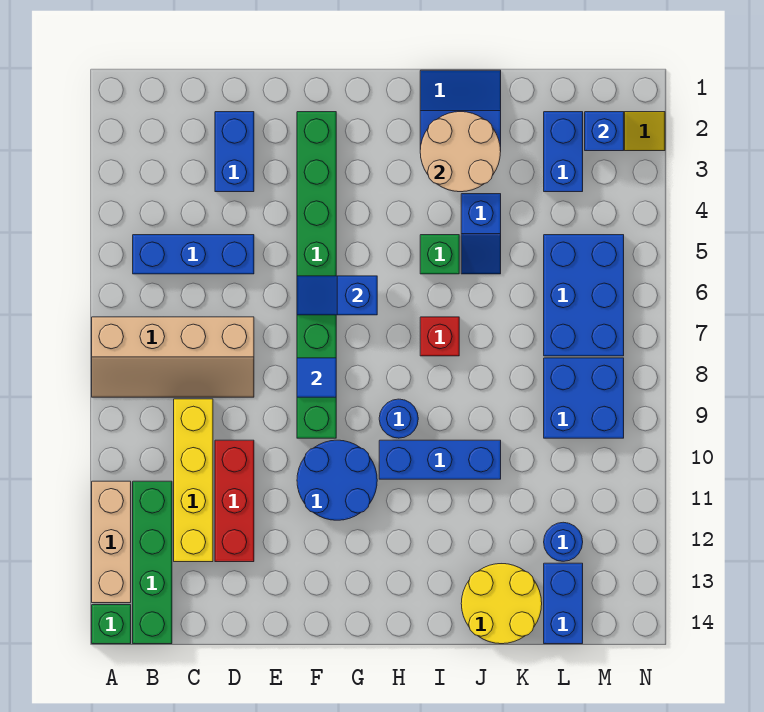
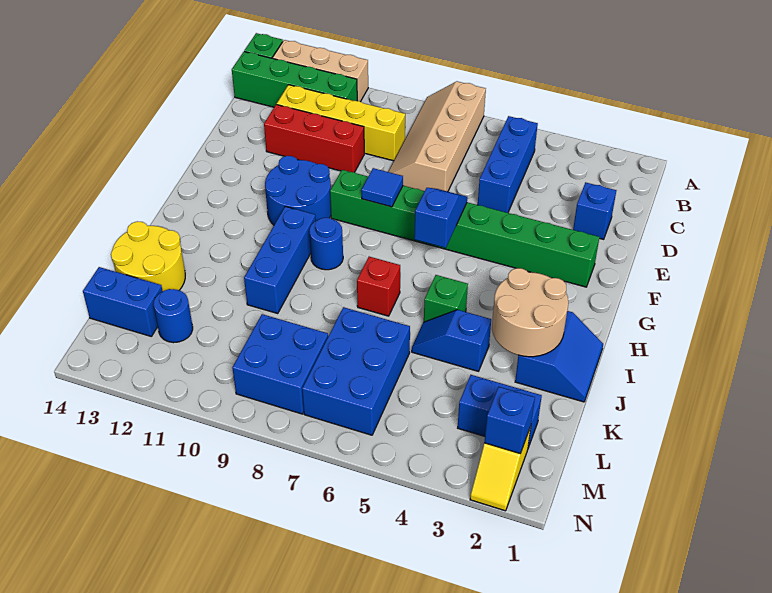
blue 1x2 brick [215,112,254,192] -> blue 1x1 brick [573,182,616,239]
blue 2x3 brick [544,235,624,356] -> blue 2x3 brick turned to [302,307,410,435]

